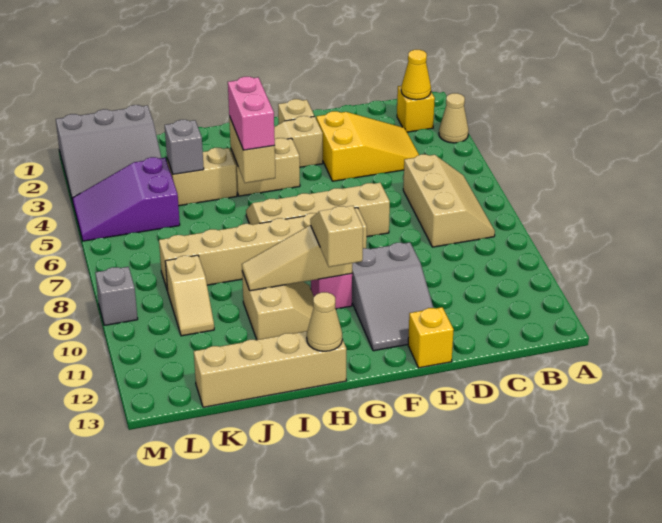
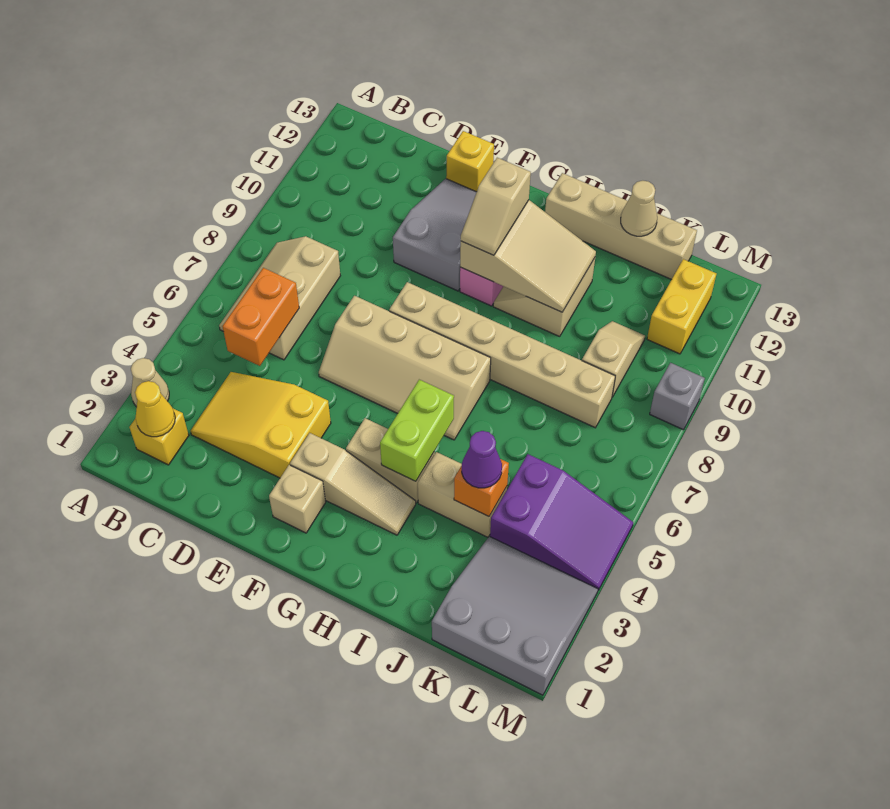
none -> orange 1x2 brick [223,268,299,366]
tan 1x3 slope [242,225,352,291] -> tan 2x3 slope [460,200,596,312]
tan 1x2 brick [229,116,275,183] -> lime 1x2 brick [380,380,454,481]
pink 1x2 brick [228,77,275,150] -> none
tan 1x1 cone [307,292,342,351] -> tan 1x1 cone moved to [621,181,657,236]
grey 1x1 brick [165,120,204,174] -> orange 1x1 brick [454,459,509,516]
none -> purple 1x1 cone [462,431,502,488]
none -> yellow 1x2 brick [647,259,716,354]

